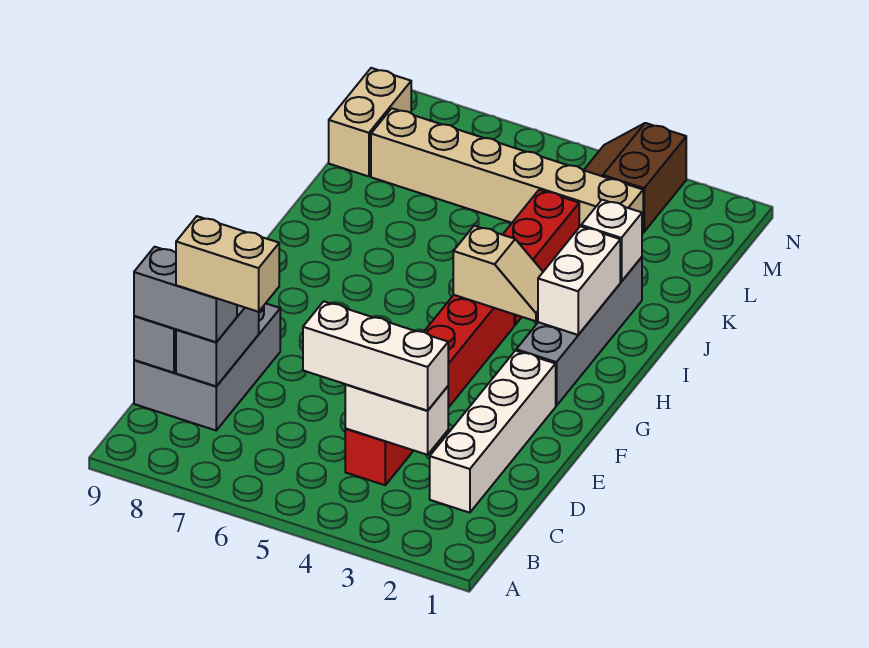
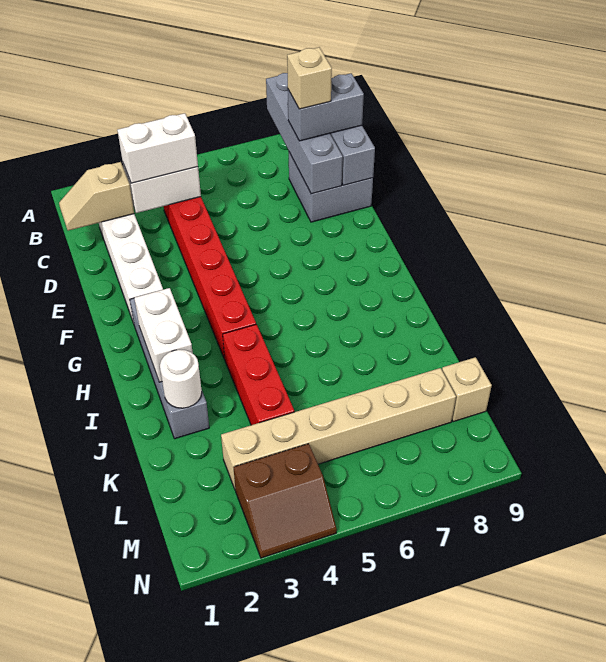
white 1x3 brick [303,301,448,411] -> white 1x2 brick [117,113,198,183]
tan 1x2 brick [176,216,279,312] -> tan 1x1 brick [287,47,332,109]
grey 2x3 brick [134,303,280,430] -> grey 2x2 brick [288,152,373,222]
grey 1x2 brick [176,305,259,386] -> grey 1x4 brick [266,73,343,194]
tan 1x2 slope [453,226,543,321] -> tan 1x2 slope moved to [59,162,134,231]
white 1x1 brick [581,200,642,282] -> white 1x1 round brick [160,350,202,408]
tan 1x2 brick [329,68,411,176] -> tan 1x1 brick [442,357,492,422]
brown 2x2 slope [584,123,686,232] -> brown 2x2 slope turned to [234,444,337,558]

